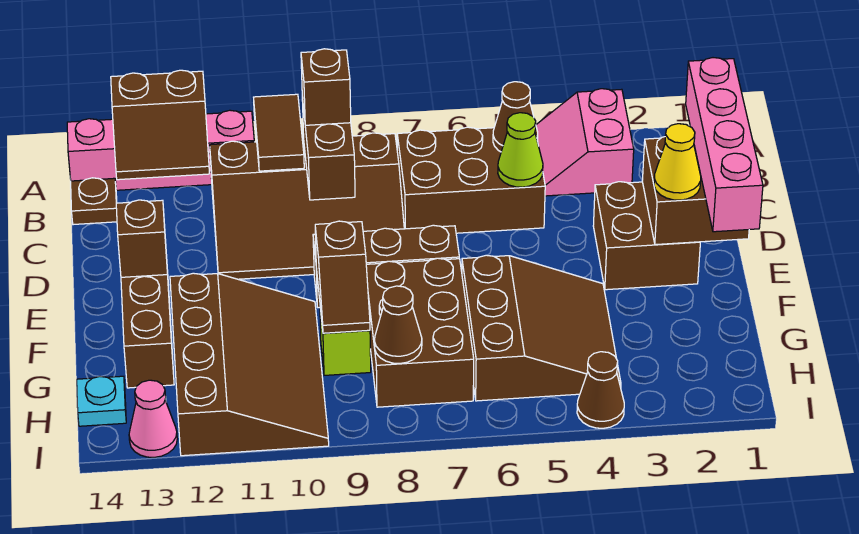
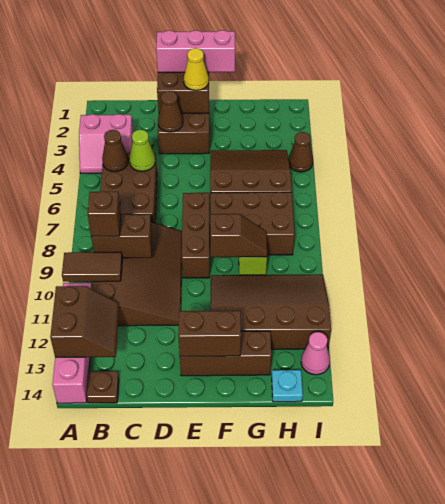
pink 1x4 brick [686,58,763,232] -> pink 1x3 brick [156,30,235,72]
brown 1x1 brick [116,200,168,277] -> brown 1x2 brick [178,311,241,356]
brown 1x1 cone [374,286,422,363] -> brown 1x1 cone moved to [158,91,183,132]

